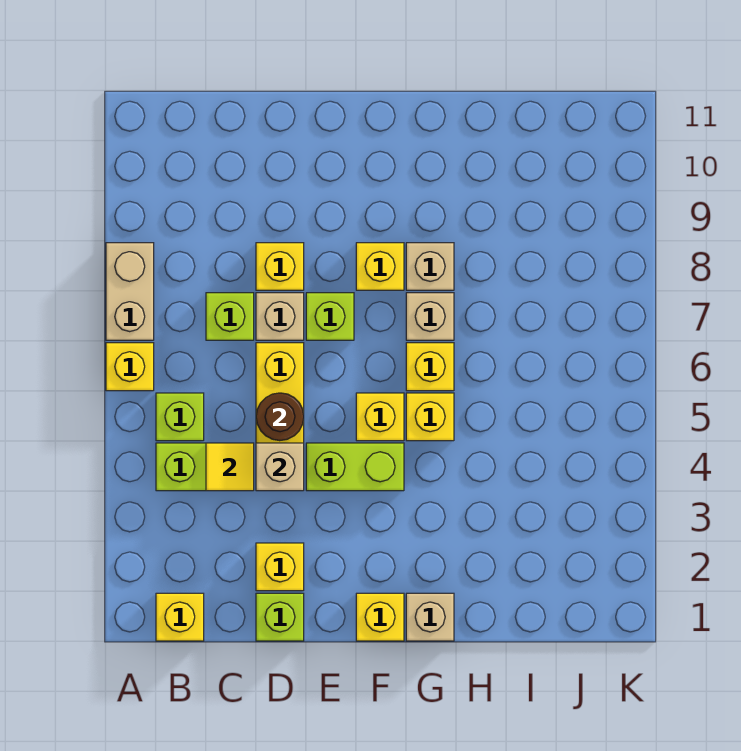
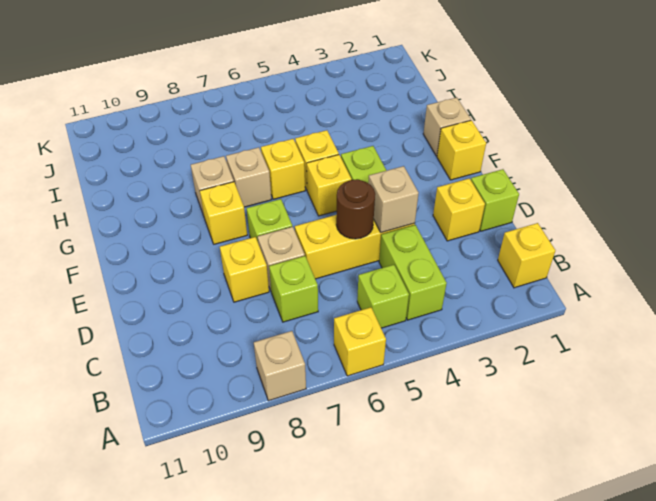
tan 1x2 brick [106,243,154,340] -> tan 1x1 brick [254,331,306,401]
yellow 1x1 tile [206,443,254,491] -> none

